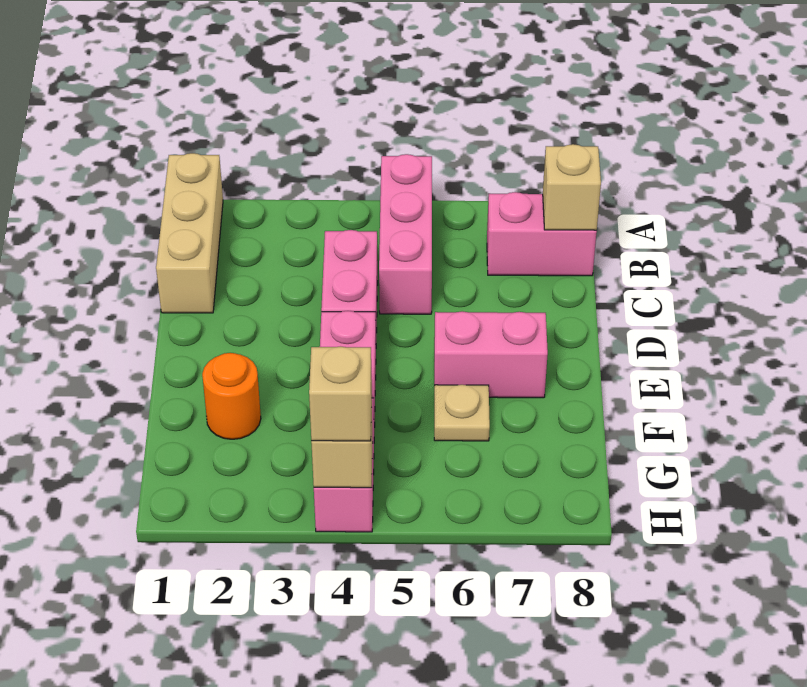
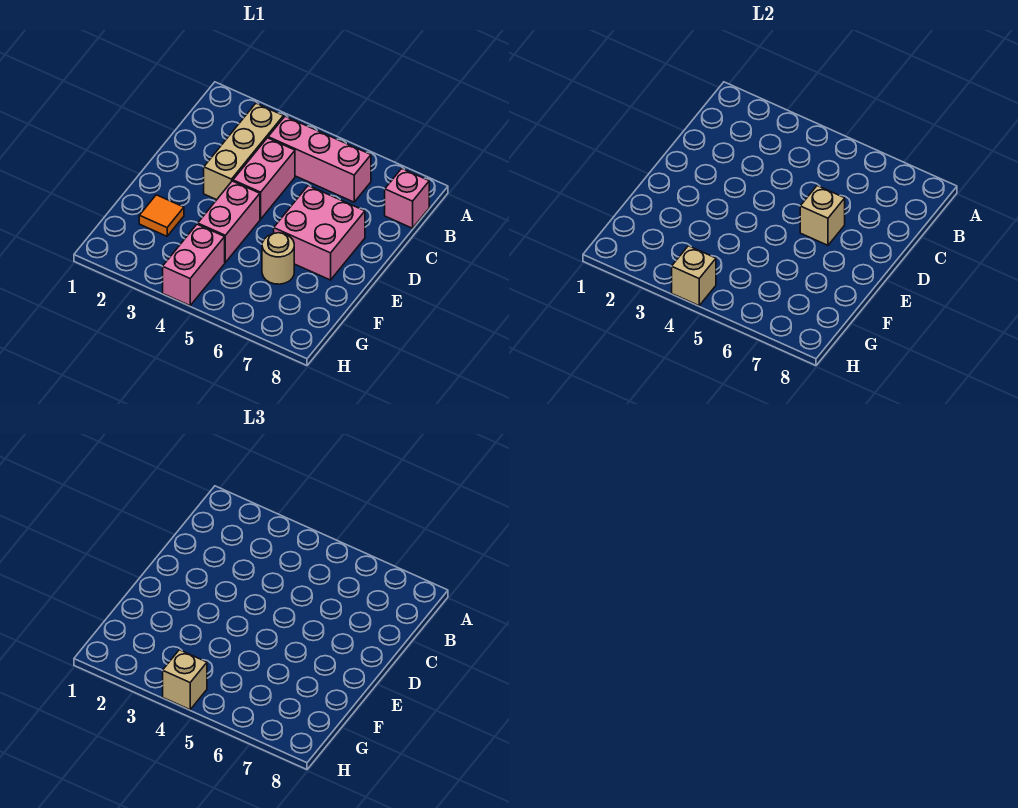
tan 1x3 brick [156,153,223,313] -> tan 1x3 brick moved to [204,103,284,200]
pink 1x3 brick [379,154,432,314] -> pink 1x3 brick turned to [268,116,371,202]
pink 1x2 brick [487,192,597,276] -> pink 1x1 brick [385,169,429,228]
tan 1x1 brick [543,144,601,230] -> tan 1x1 brick moved to [800,186,845,245]
pink 1x2 brick [434,311,548,398] -> pink 2x2 brick [274,186,365,280]
orange 1x1 round brick [202,353,261,439] -> orange 1x1 tile [139,195,184,236]
tan 1x1 plate [434,385,490,441] -> tan 1x1 round brick [262,233,294,284]

